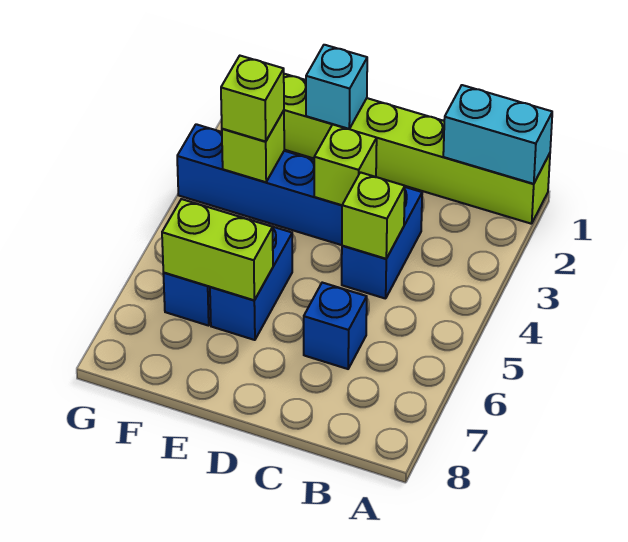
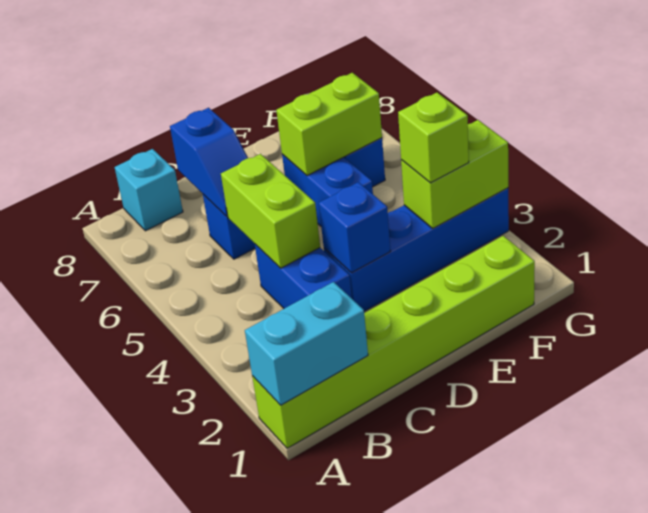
lime 1x1 brick [342,172,405,259] -> lime 1x2 brick [221,154,320,268]
none -> blue 1x2 slope [170,108,248,216]
lime 1x1 brick [314,124,377,205] -> blue 1x1 brick [319,182,391,273]
cyan 1x1 brick [306,45,367,129] -> cyan 1x1 brick moved to [115,149,183,231]
lime 1x1 brick [222,111,284,182] -> lime 1x2 brick [401,120,508,228]

